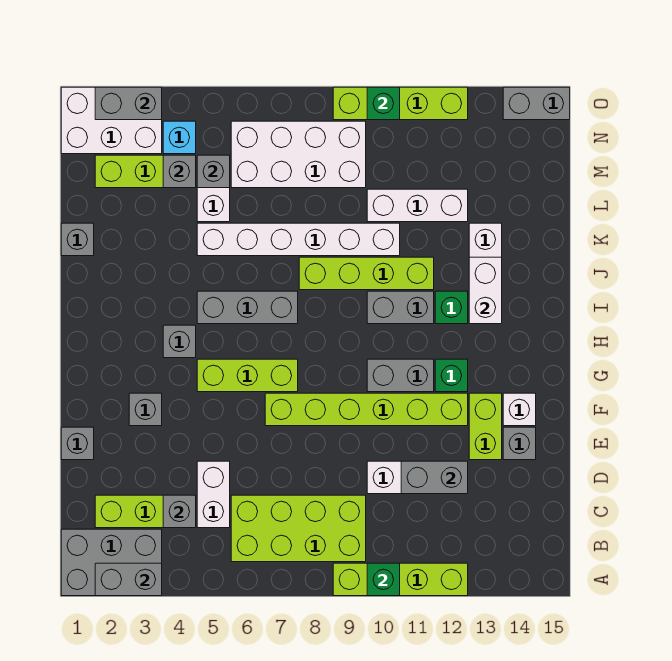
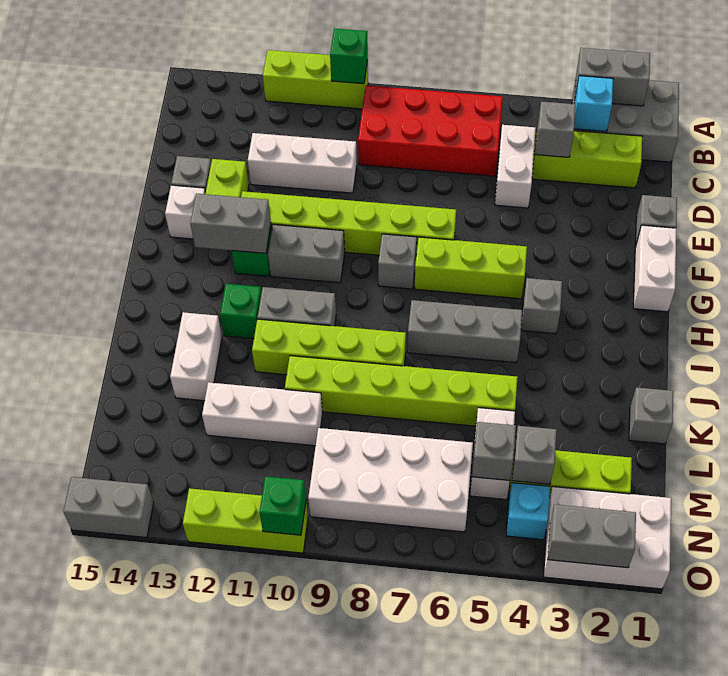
lime 1x4 brick [333,563,468,596] -> lime 1x3 brick [263,50,368,109]
none -> cyan 1x1 brick [574,76,613,132]
lime 2x4 brick [231,495,366,562] -> red 2x4 brick [358,85,503,176]
grey 1x2 brick [401,461,468,494] -> grey 1x2 brick moved to [190,194,271,253]
grey 1x1 brick [129,393,162,426] -> grey 1x1 brick moved to [378,234,417,289]
white 1x2 brick [469,257,502,324] -> white 1x2 brick moved to [633,225,676,312]
white 1x6 brick [197,223,400,256] -> lime 1x6 brick [285,356,518,426]
lime 1x4 brick [333,87,468,120] -> lime 1x3 brick [183,488,308,553]

